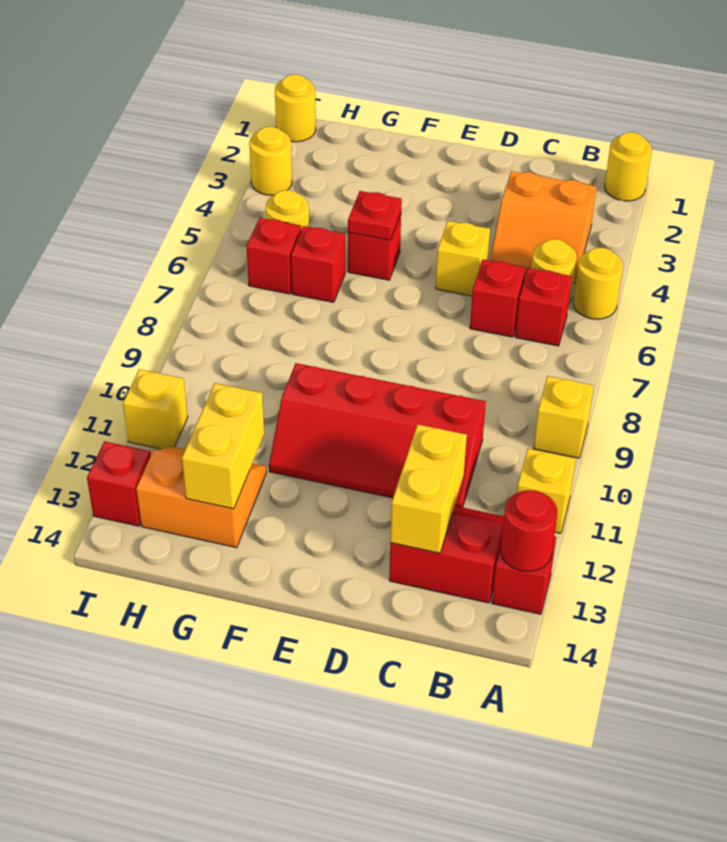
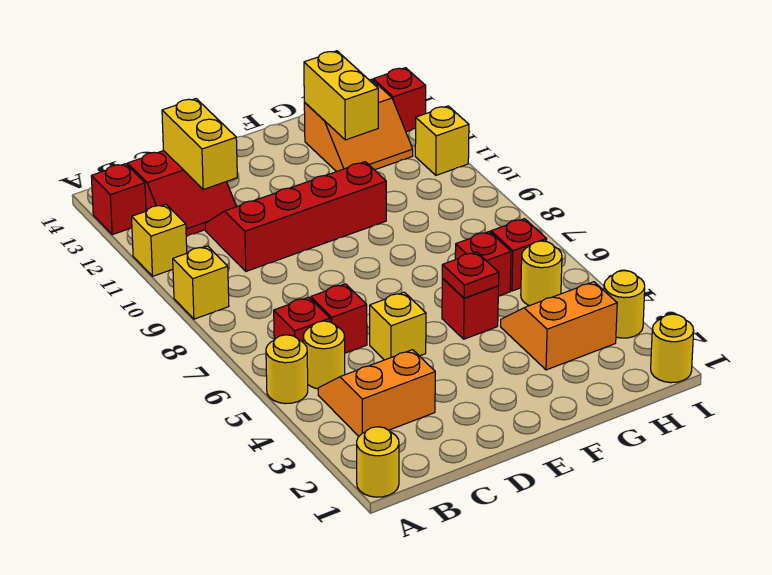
red 1x1 round brick [501,490,557,571] -> none
none -> orange 2x2 slope [501,282,617,370]

